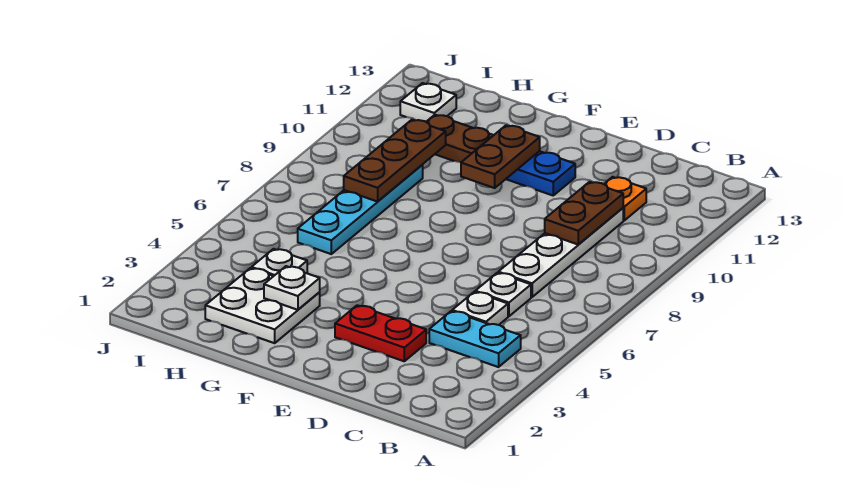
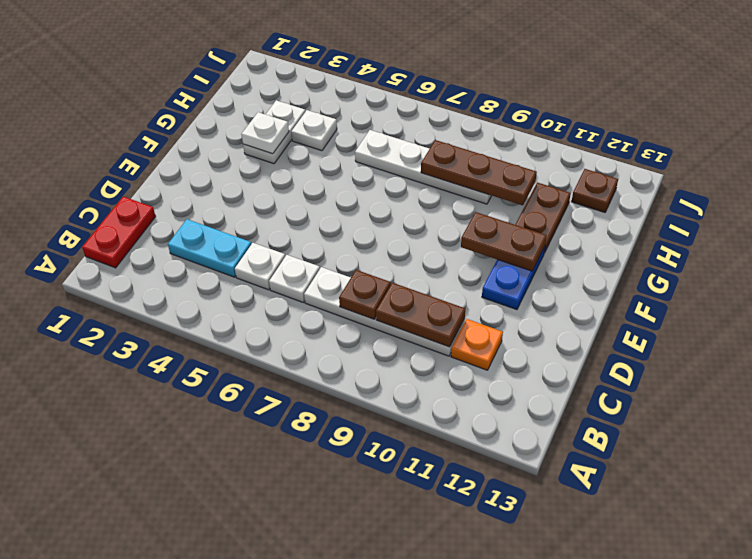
cyan 1x2 plate [429,311,521,367] -> cyan 1x2 plate turned to [168,219,251,277]
none -> brown 1x1 plate [339,270,391,319]
red 1x2 plate [335,305,426,361] -> red 1x2 plate moved to [82,196,156,268]
white 2x2 plate [205,268,320,343] -> white 1x2 plate [243,100,305,164]
cyan 1x4 plate [298,165,423,254] -> white 1x4 plate [355,130,492,204]
white 1x1 plate [400,83,456,122] -> brown 1x1 plate [572,169,618,212]

